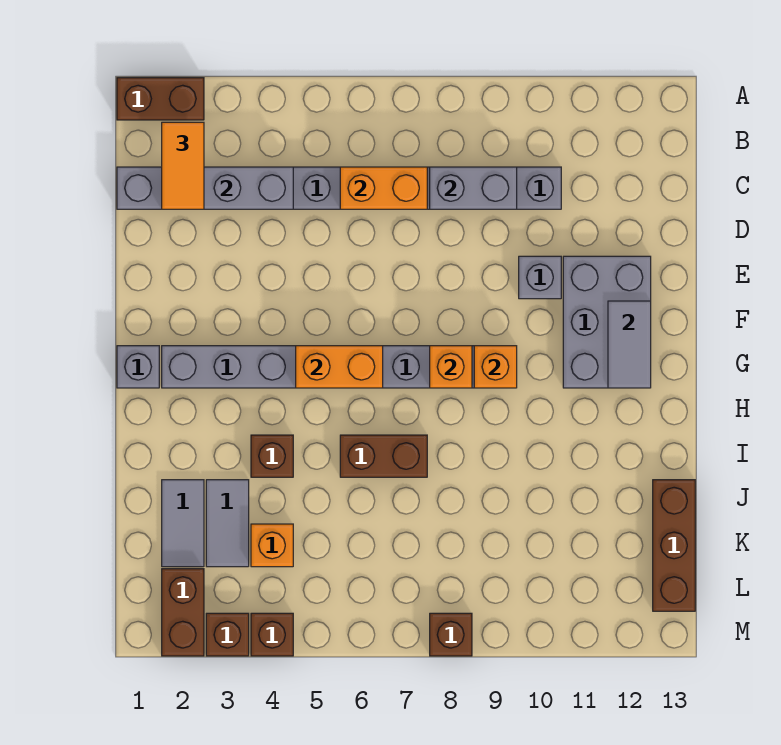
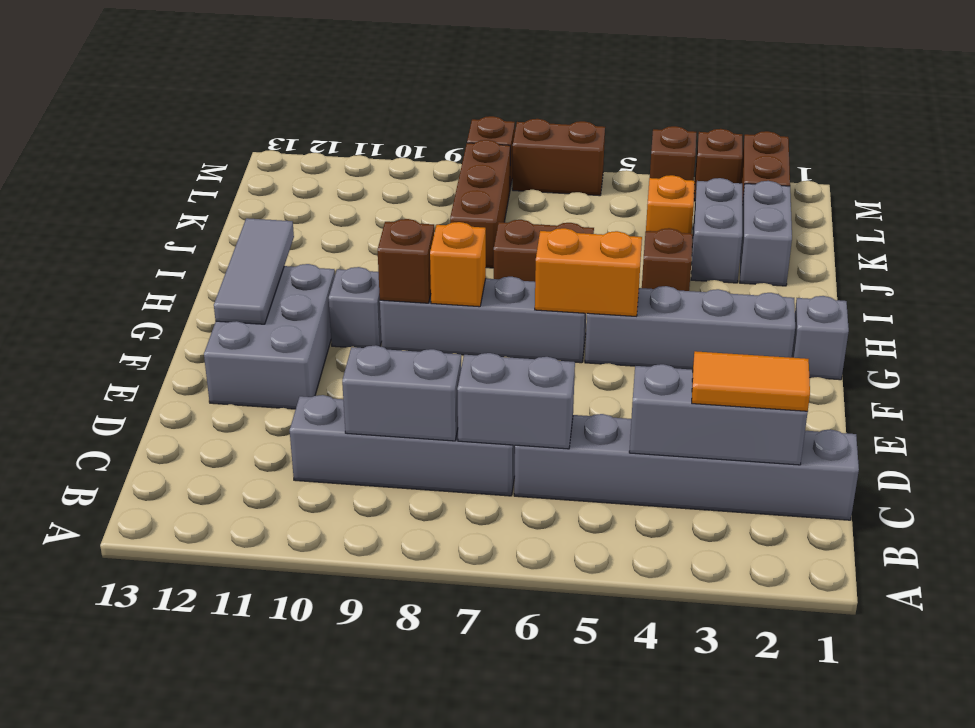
brown 1x2 brick [117,78,204,120] -> brown 1x2 brick moved to [512,119,605,196]
orange 1x2 tile [162,122,204,209] -> orange 1x2 tile turned to [692,351,810,411]
orange 1x2 brick [340,167,427,209] -> grey 1x2 brick [457,353,575,449]
grey 1x1 brick [519,256,561,299] -> grey 1x1 brick moved to [329,267,382,348]
grey 1x2 tile [608,301,651,388] -> grey 1x3 tile [214,218,294,324]
orange 1x1 brick [474,346,517,388] -> brown 1x1 brick [378,219,434,303]
grey 1x2 tile [162,480,204,567] -> grey 1x2 brick [740,181,792,286]
grey 1x2 tile [206,480,249,567] -> grey 1x2 brick [691,178,742,283]
brown 1x3 brick [653,480,695,611] -> brown 1x3 brick moved to [450,140,510,268]

